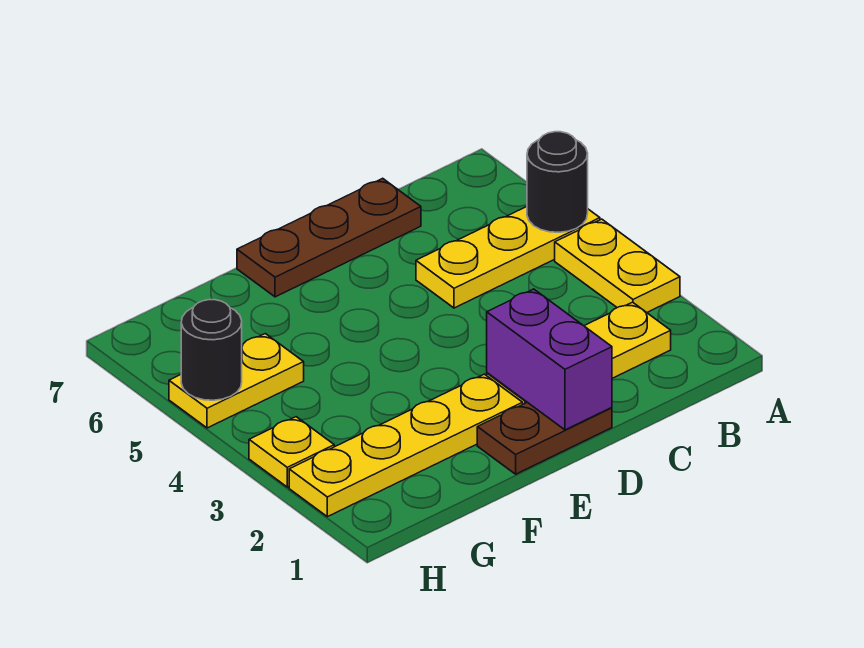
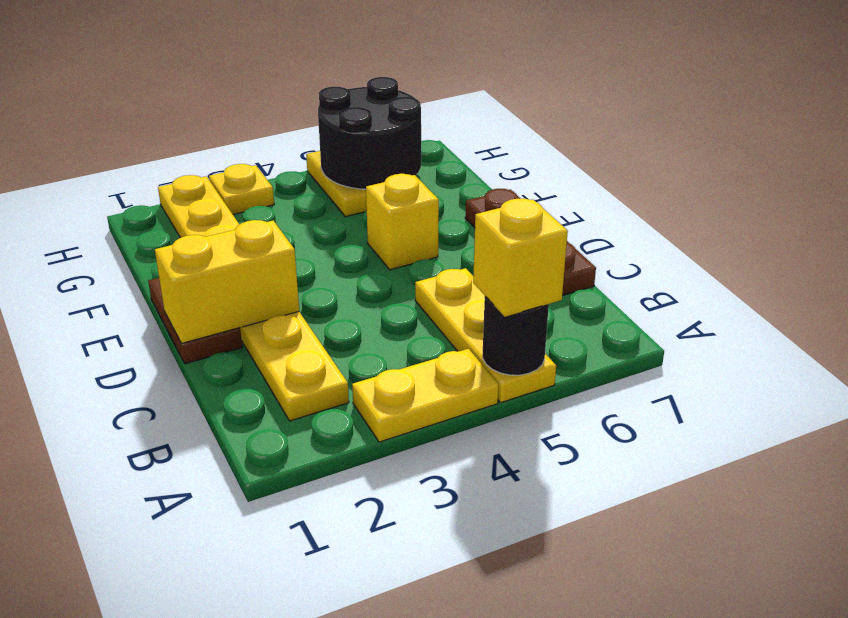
none -> yellow 1x1 brick [473,198,568,317]
purple 1x2 brick [487,289,612,430] -> yellow 1x2 brick [155,220,299,344]
none -> yellow 1x1 brick [366,174,439,270]
black 1x1 round brick [181,300,242,400] -> black 2x2 round brick [318,77,421,189]

